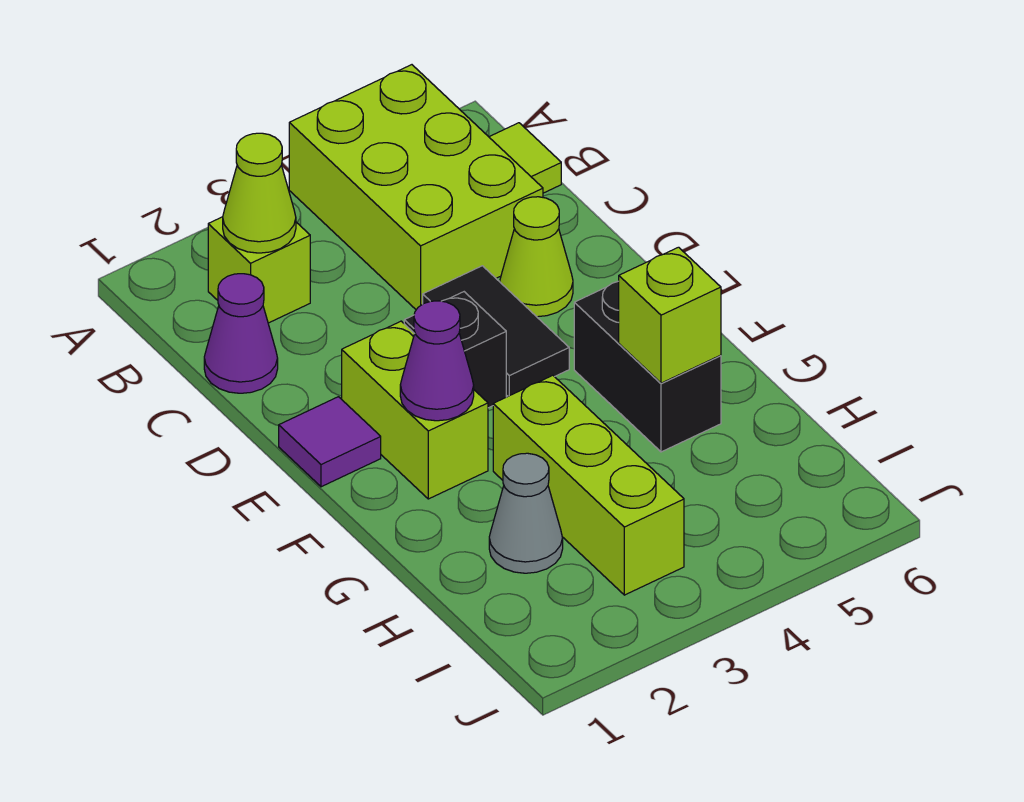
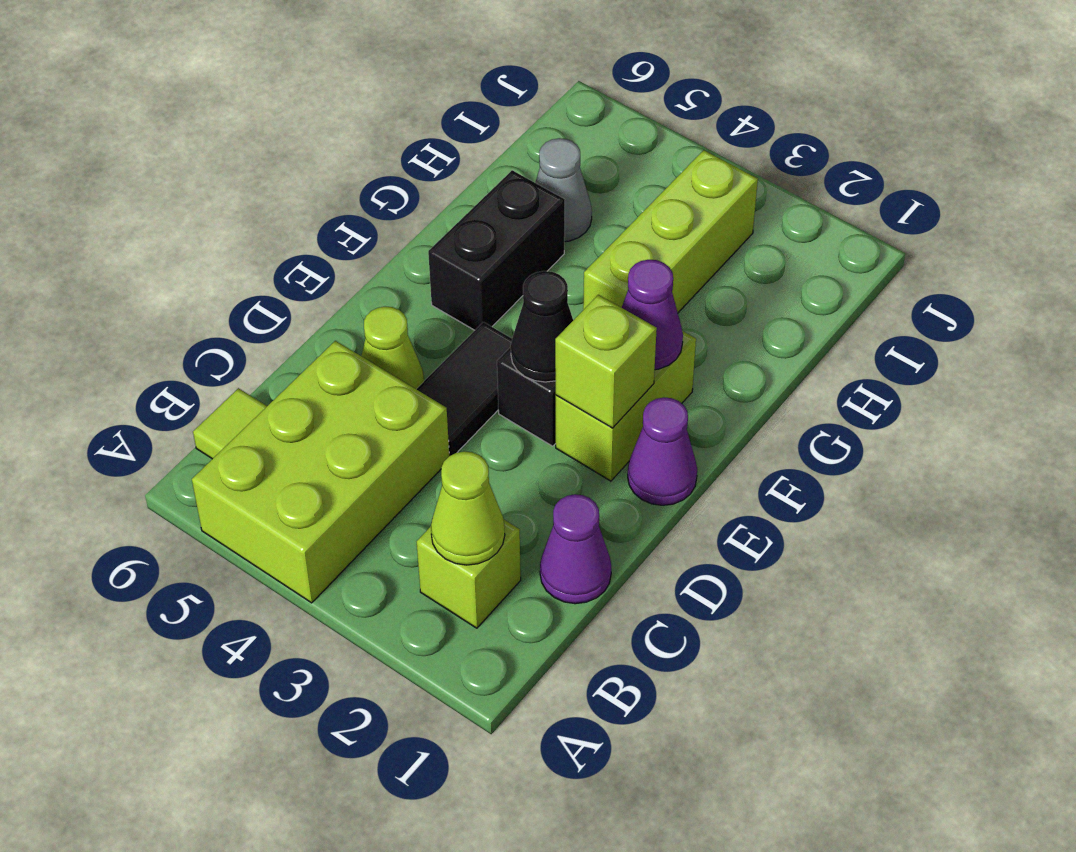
purple 1x1 tile [279,397,381,487] -> purple 1x1 cone [628,398,697,505]
none -> black 1x1 cone [511,271,573,382]
lime 1x1 brick [619,247,721,383] -> lime 1x1 brick moved to [555,295,657,428]
grey 1x1 cone [489,453,563,573] -> grey 1x1 cone moved to [535,138,592,242]

